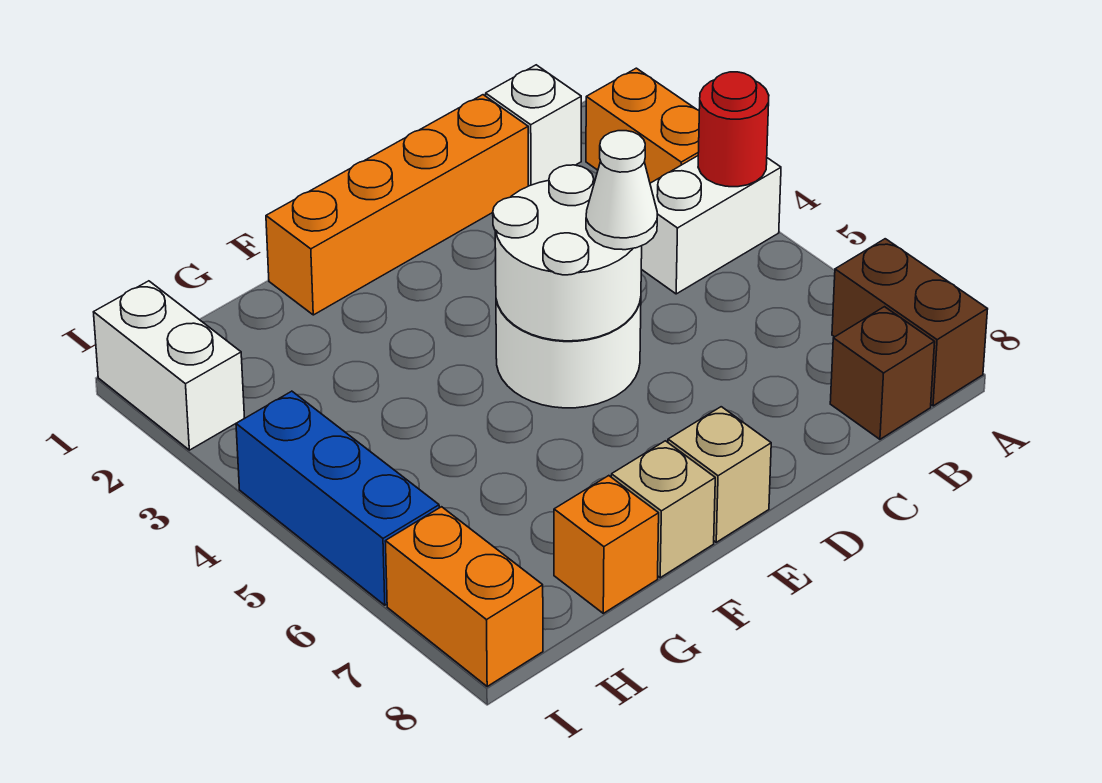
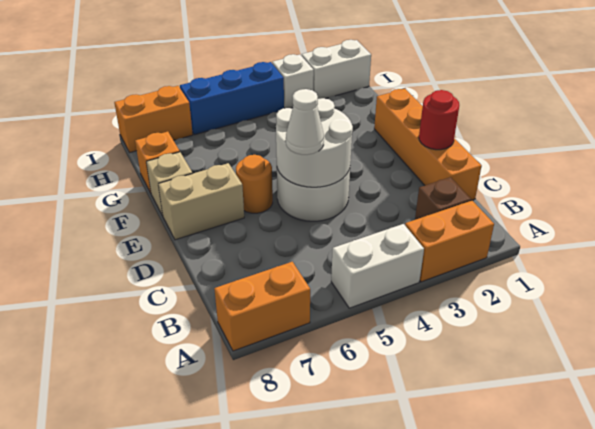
white 1x2 brick [641,156,781,294] -> white 1x2 brick turned to [331,224,424,308]
red 1x1 round brick [698,72,769,187] -> red 1x1 round brick moved to [419,90,459,150]
brown 1x2 brick [832,239,988,406] -> orange 1x2 brick [214,262,310,351]
white 1x1 brick [486,65,581,186] -> white 1x1 brick moved to [272,54,314,108]
brown 1x1 brick [830,307,935,439] -> brown 1x1 brick moved to [415,177,471,220]
none -> orange 1x1 round brick [236,155,273,213]
tan 1x1 brick [668,407,771,542] -> tan 1x2 brick [158,163,244,240]

